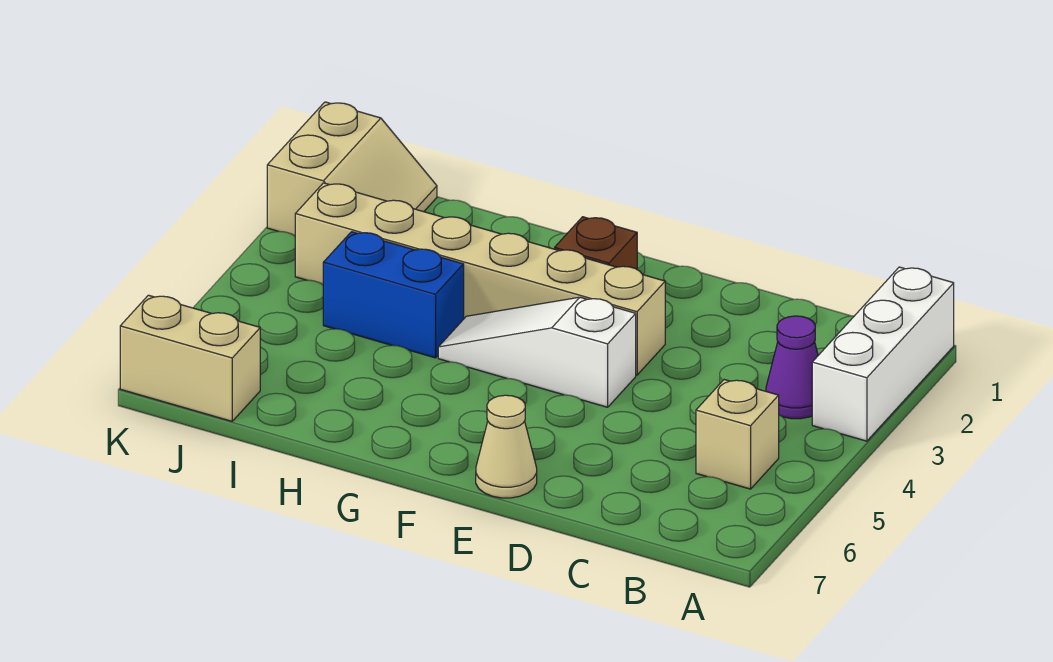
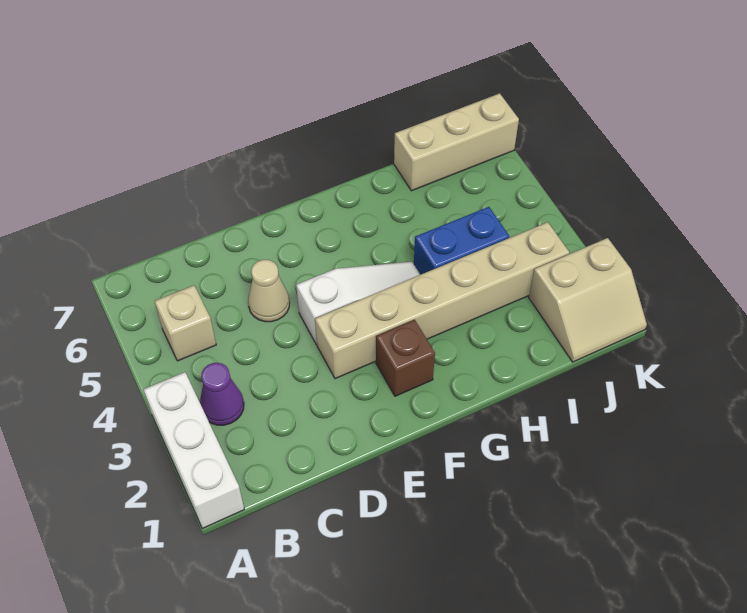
tan 1x1 cone [476,395,537,498] -> tan 1x1 cone moved to [248,260,289,322]
tan 2x2 slope [267,102,437,236] -> tan 2x2 slope turned to [529,238,647,362]
tan 1x2 brick [120,295,260,421] -> tan 1x3 brick [394,93,519,191]

